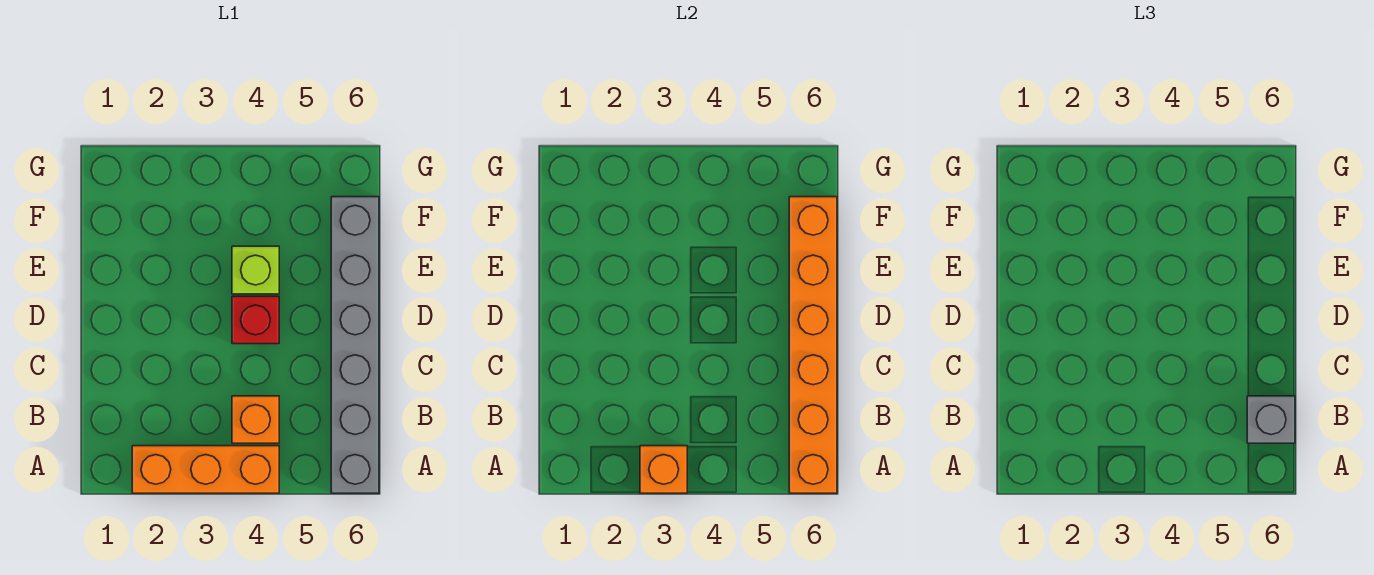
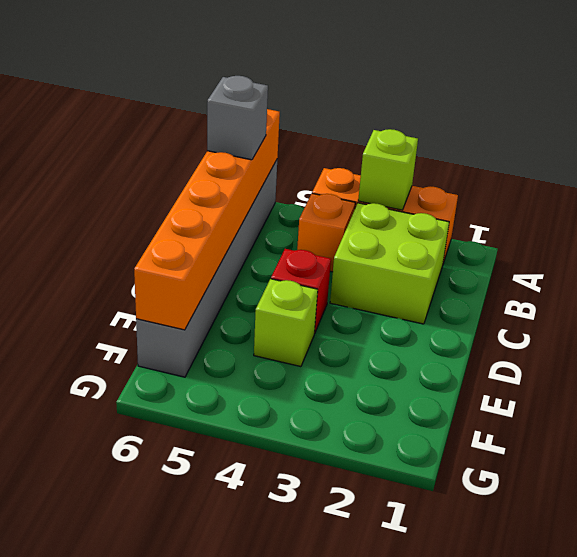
orange 1x1 brick [640,446,687,493] -> lime 1x1 brick [358,129,418,210]
none -> lime 2x2 brick [330,203,449,324]

